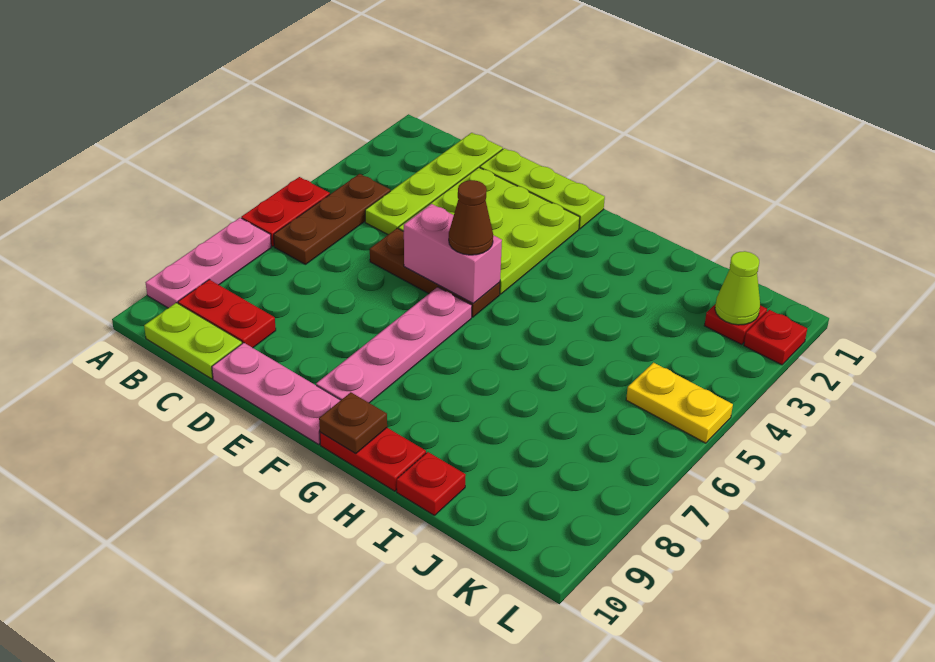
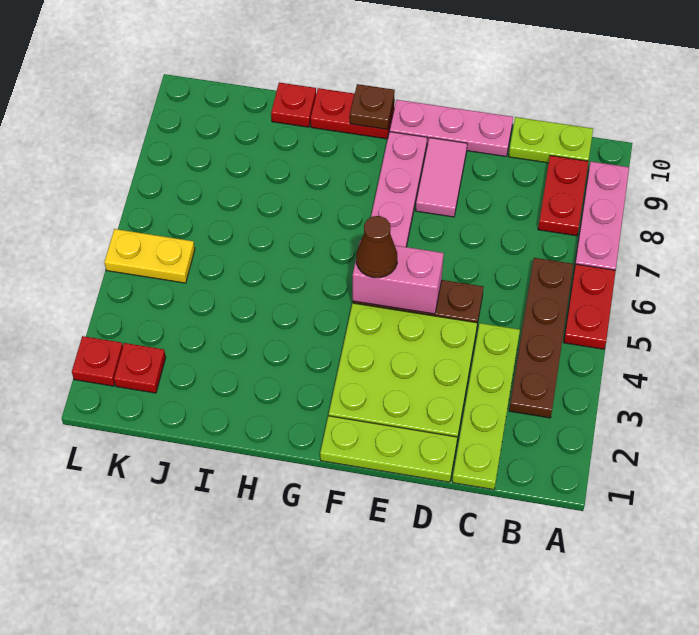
brown 1x3 plate [274,174,390,264] -> brown 1x4 plate [509,258,573,418]
red 1x2 plate [178,280,276,348] -> red 1x2 plate turned to [538,156,588,236]
none -> pink 1x2 tile [416,138,467,217]
lime 1x1 cone [715,251,760,325] -> none

